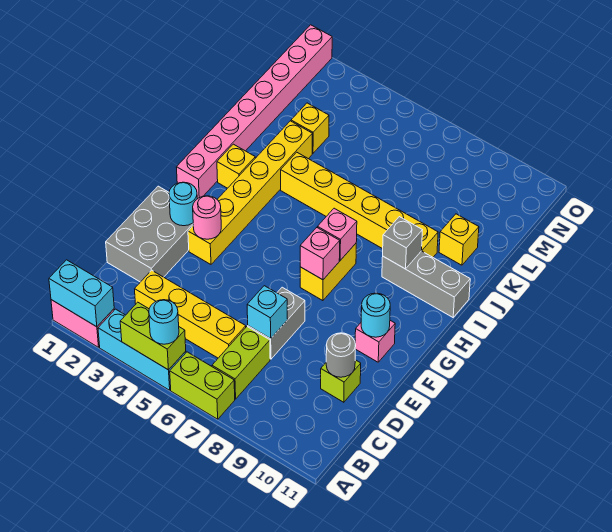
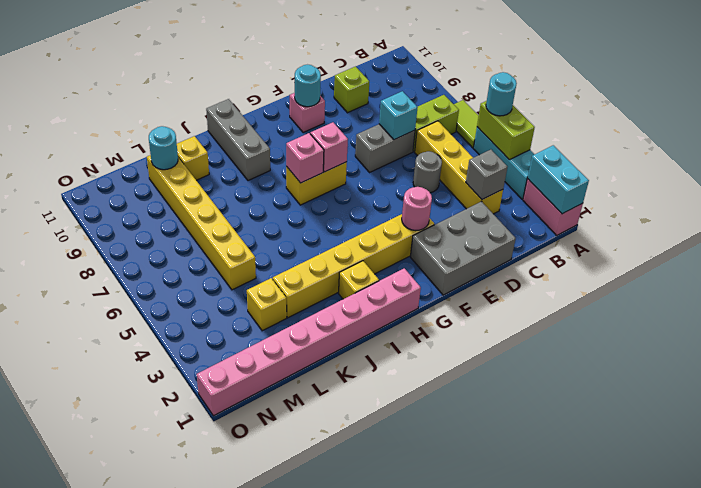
lime 1x2 brick [170,352,235,419] -> lime 1x2 tile [454,100,479,148]
grey 1x1 round brick [326,333,356,377] -> grey 1x1 round brick moved to [413,151,442,193]
cyan 1x1 round brick [169,182,197,226] -> cyan 1x1 round brick moved to [149,126,178,170]
grey 1x1 brick [383,217,422,269] -> grey 1x1 brick moved to [466,150,507,200]
yellow 1x6 brick [281,152,438,257] -> yellow 1x6 brick moved to [147,155,256,290]

